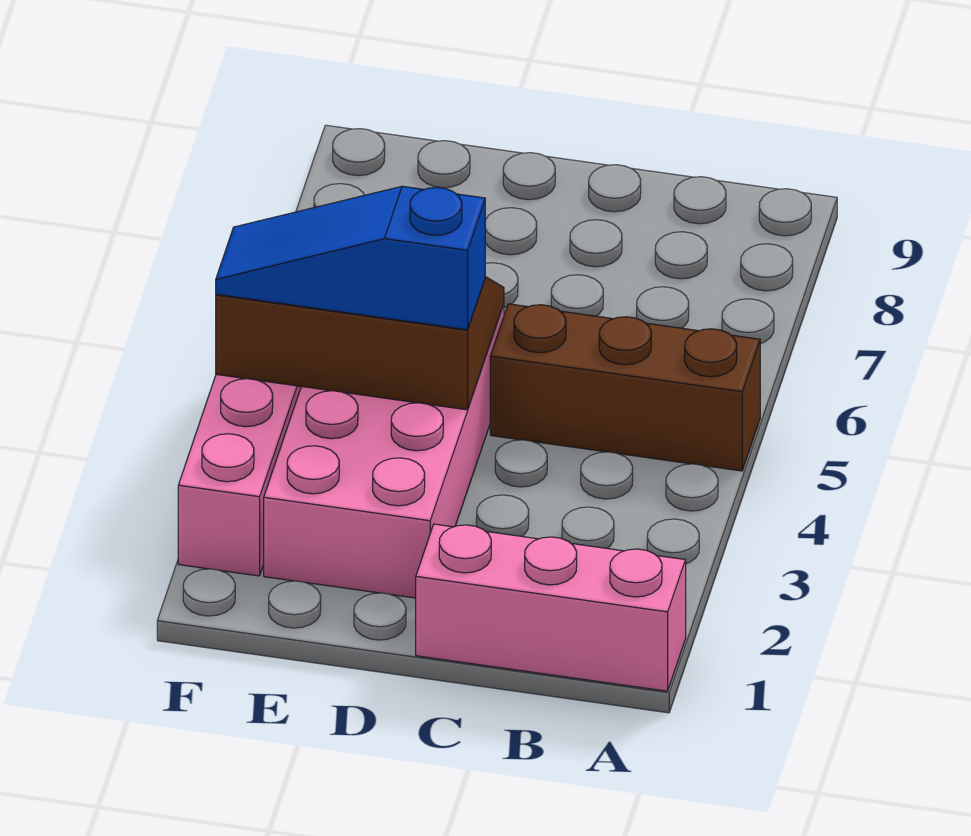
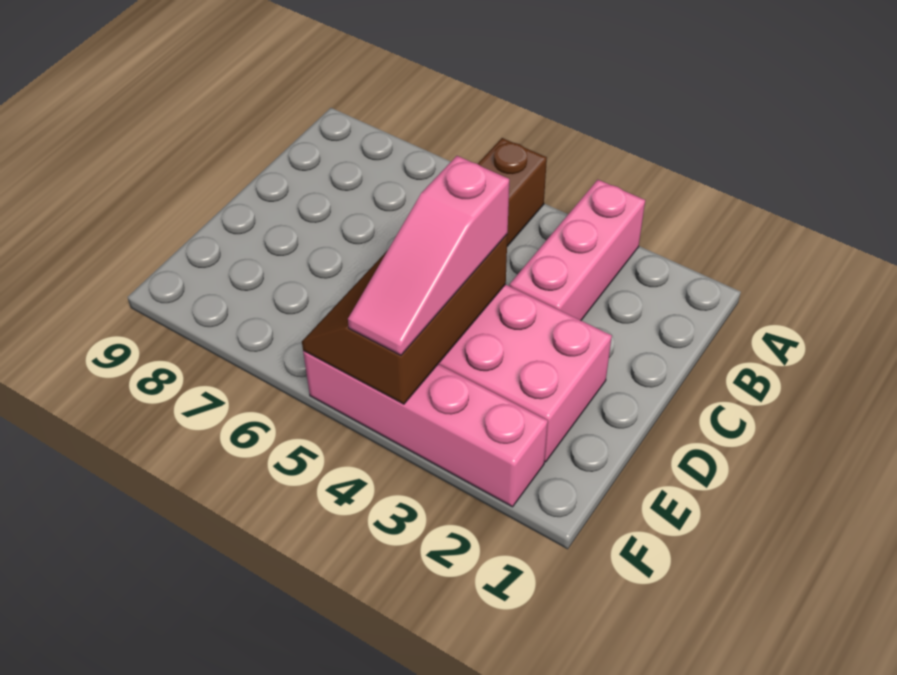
pink 1x3 brick [416,524,686,691] -> pink 1x3 brick moved to [510,180,645,320]
blue 1x3 slope [216,186,485,330] -> pink 1x3 slope [348,156,509,355]

